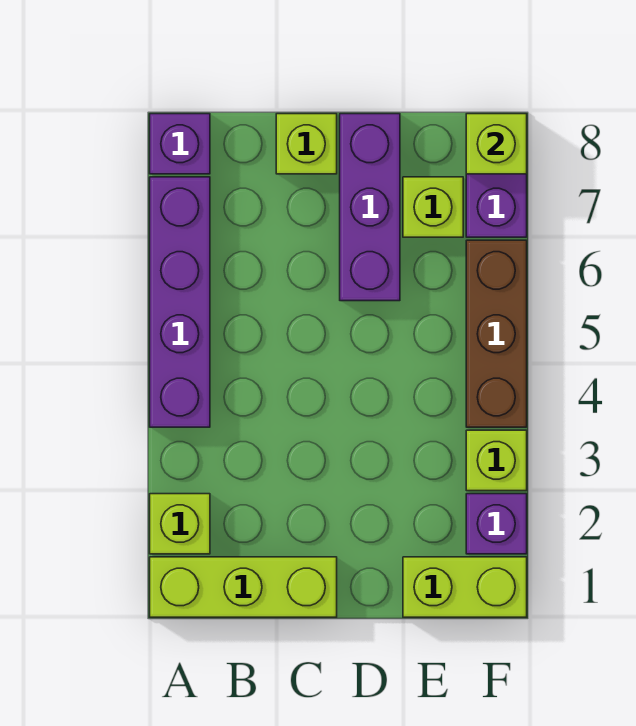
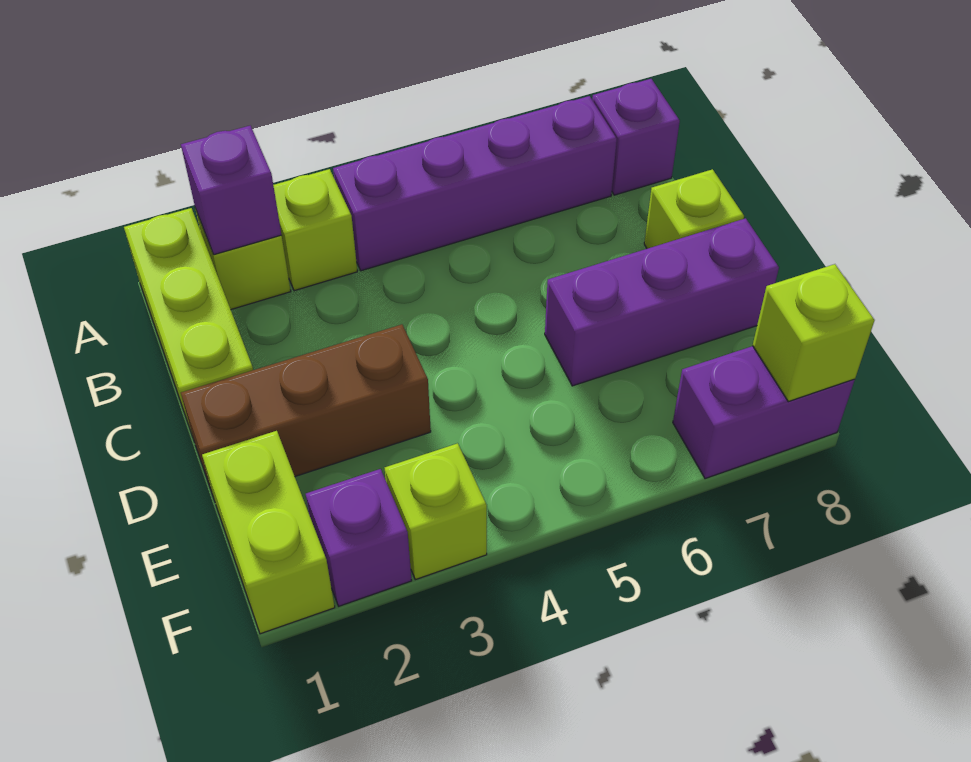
none -> purple 1x1 brick [181,126,281,255]
lime 1x1 brick [403,177,463,237] -> lime 1x1 brick moved to [273,169,357,291]
brown 1x3 brick [466,240,527,427] -> brown 1x3 brick moved to [181,324,431,498]

